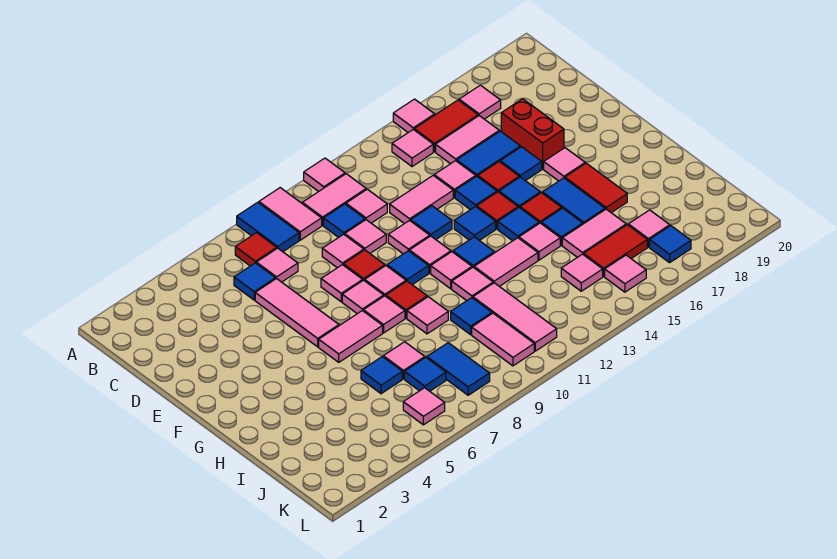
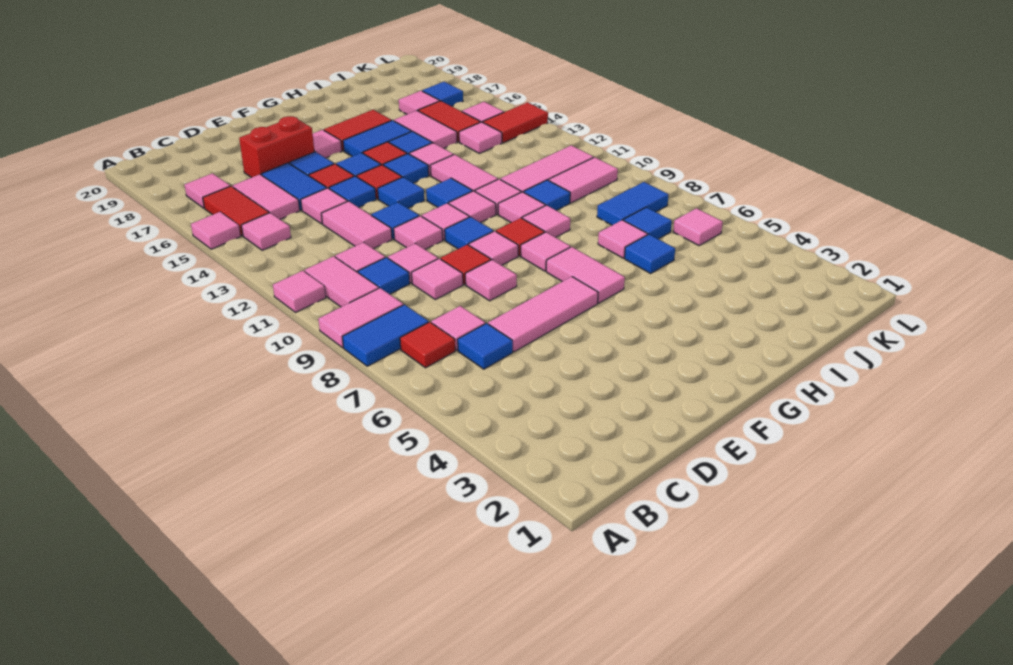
pink 1x1 tile [342,280,384,314] -> pink 1x1 tile moved to [498,192,545,223]
none -> red 1x2 tile [483,102,548,143]

